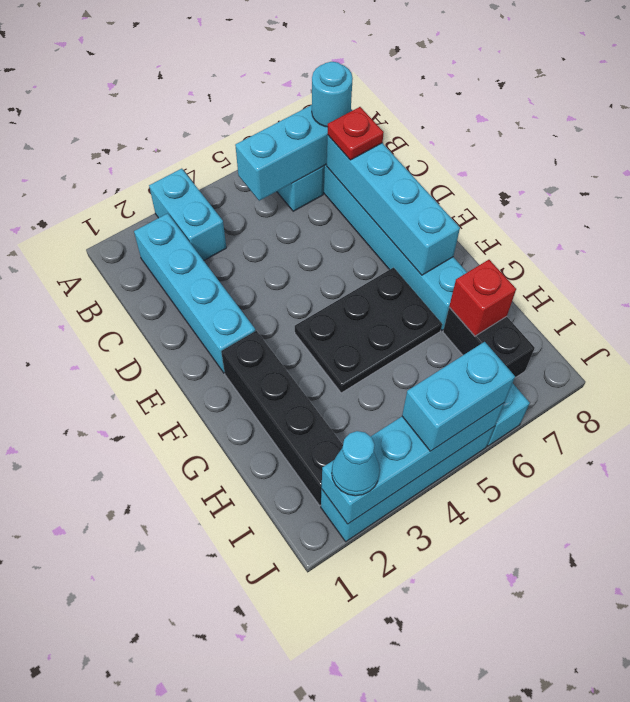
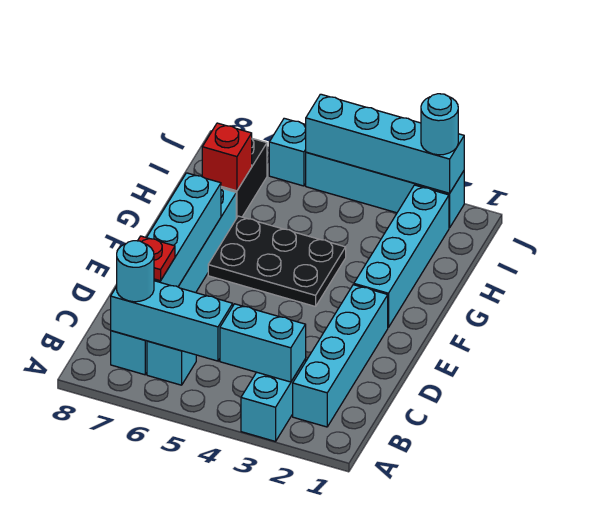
black 1x4 brick [221,331,343,505] -> cyan 1x4 brick [354,185,449,327]
cyan 1x1 cone [332,431,380,496] -> cyan 1x1 round brick [421,94,458,155]
cyan 1x2 brick [402,342,515,451] -> cyan 1x2 brick moved to [220,304,306,382]

